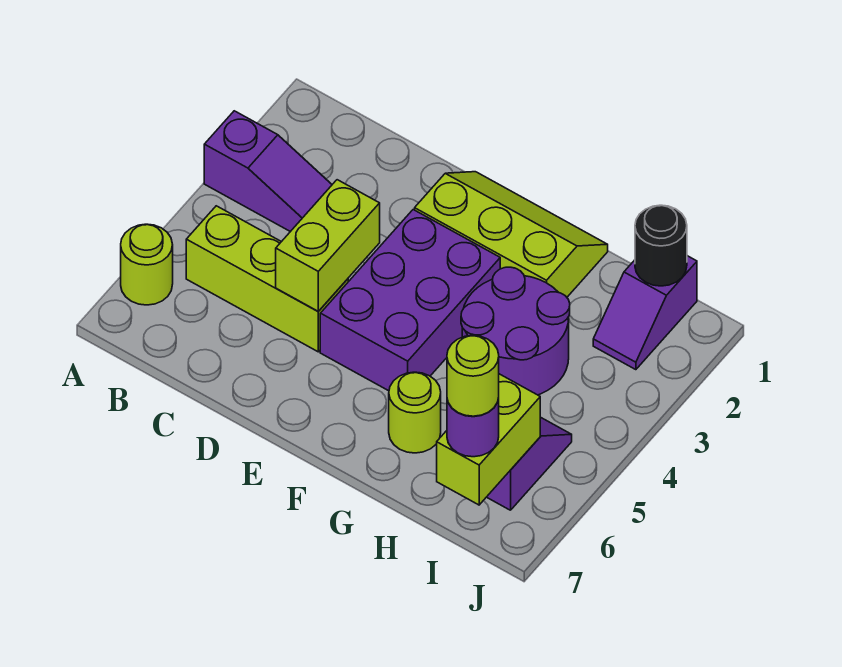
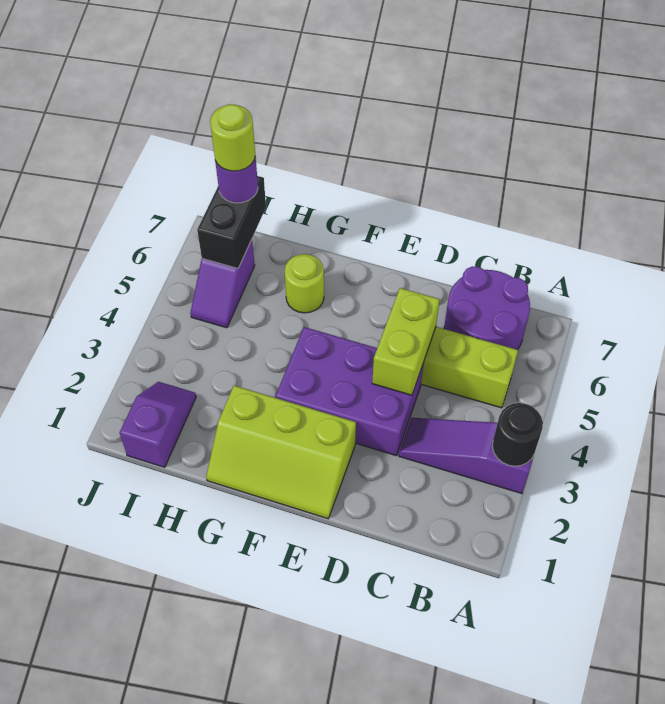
lime 1x1 round brick [121,224,173,305] -> none
purple 2x3 brick [320,210,500,391] -> purple 2x3 brick turned to [276,327,424,456]
purple 2x2 round brick [461,267,570,395] -> purple 2x2 round brick moved to [444,266,530,350]
black 1x1 round brick [635,205,687,286] -> black 1x1 round brick moved to [492,403,543,466]
lime 1x2 brick [437,374,540,505] -> black 1x2 brick [197,176,266,268]

